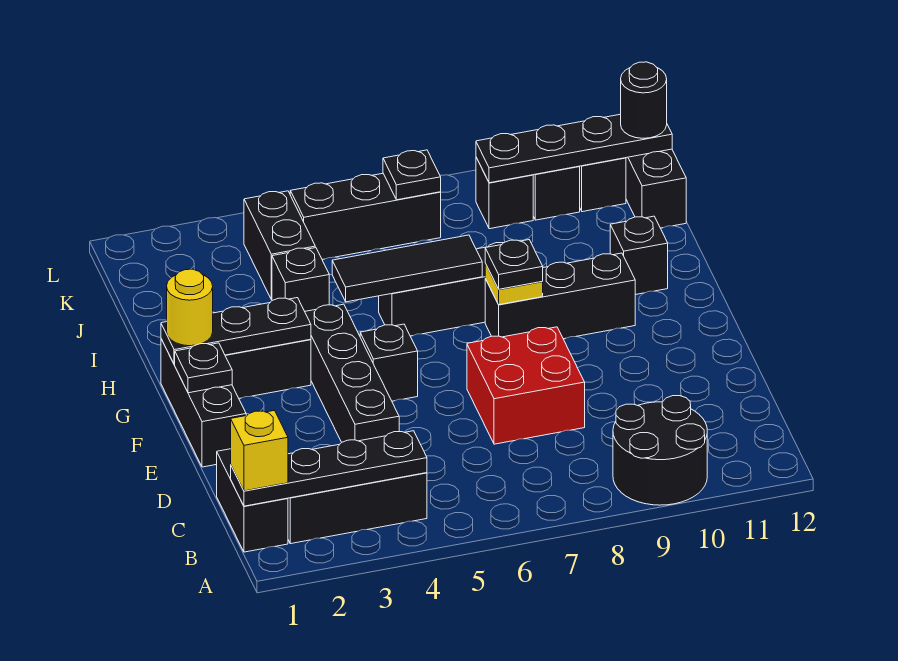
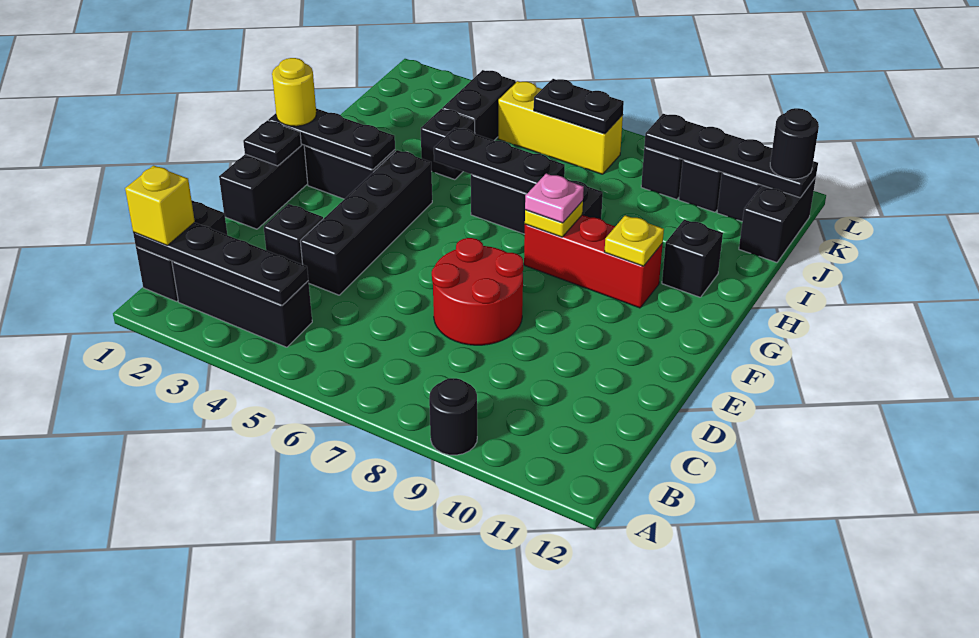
black 2x2 round brick [613,396,707,505] -> black 1x1 round brick [429,378,477,455]
red 2x2 brick [467,327,585,444] -> red 2x2 round brick [432,238,523,345]
black 1x1 brick [360,324,418,401] -> black 1x1 brick moved to [264,204,323,265]
black 1x3 brick [485,253,635,339] -> red 1x3 brick [524,215,663,308]
black 1x1 plate [485,240,543,289] -> pink 1x1 plate [525,174,584,223]
none -> yellow 1x1 plate [605,215,664,266]
black 1x3 tile [332,235,482,302] -> black 1x3 plate [434,128,565,193]
black 1x3 brick [290,174,441,259] -> yellow 1x3 brick [498,81,623,174]
black 1x1 plate [383,150,441,200] -> black 1x2 plate [534,79,624,134]

